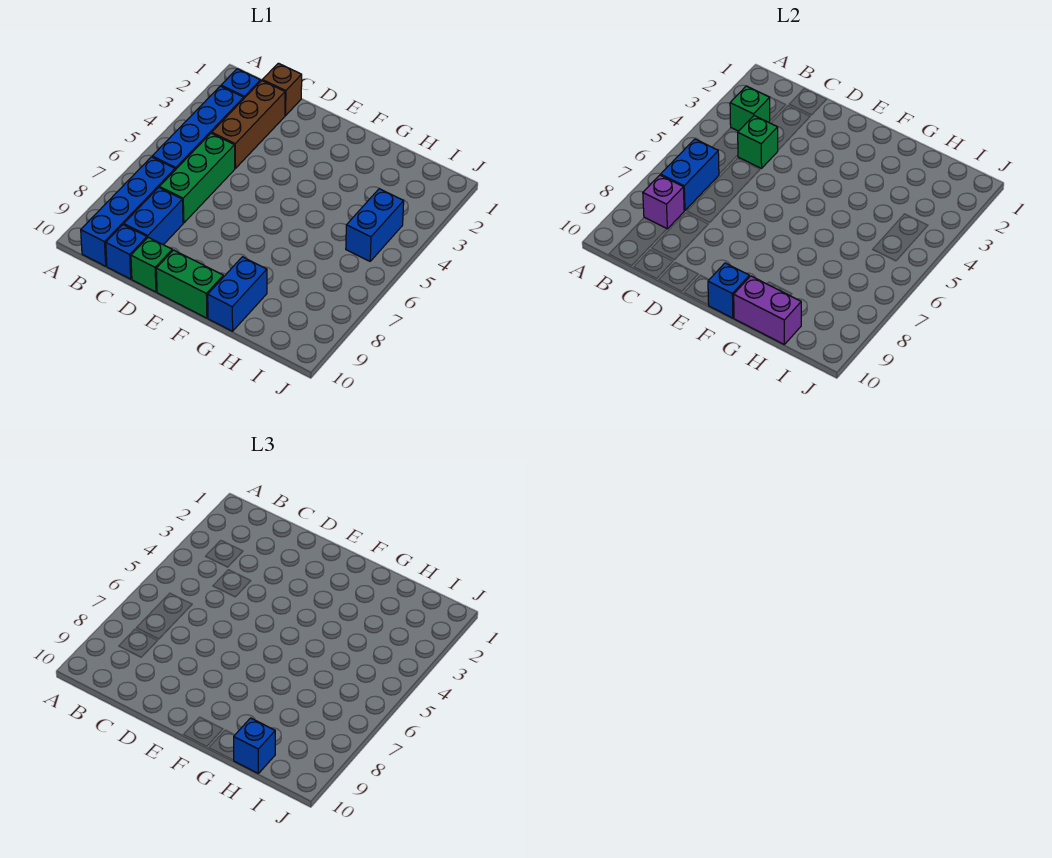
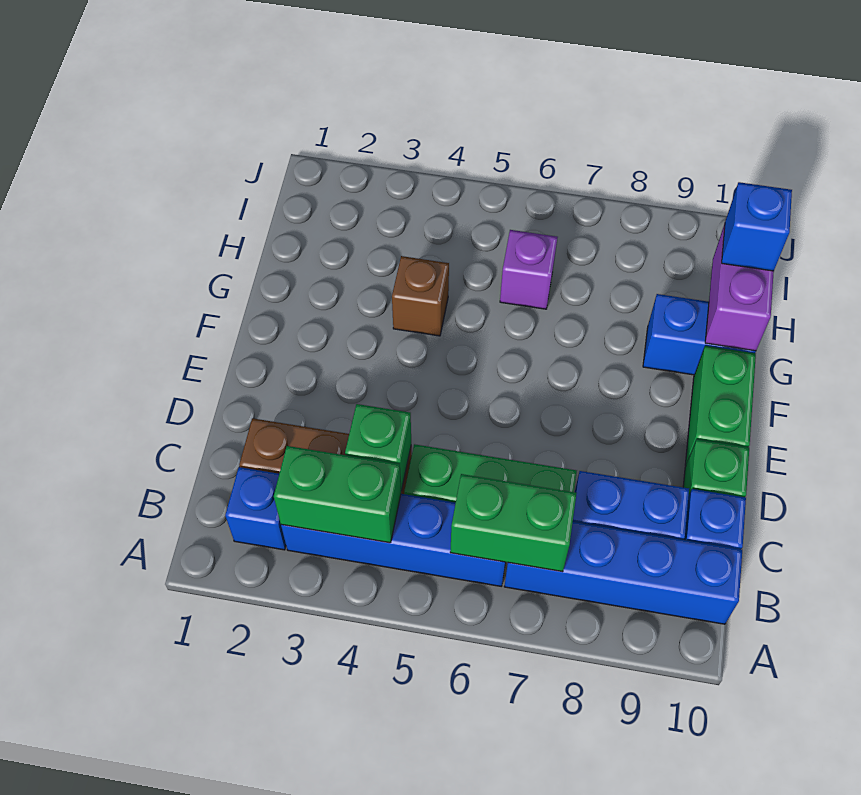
green 1x1 brick [730,86,770,131] -> green 1x2 brick [274,446,401,543]
blue 1x2 brick [661,139,719,211] -> green 1x2 brick [450,474,577,572]
purple 1x1 brick [643,175,684,229] -> purple 1x1 brick moved to [500,230,558,309]
brown 1x1 brick [262,63,302,115] -> brown 1x1 brick moved to [392,256,449,336]
blue 1x1 brick [708,263,749,318] -> none
blue 1x2 brick [346,189,404,261] -> none

